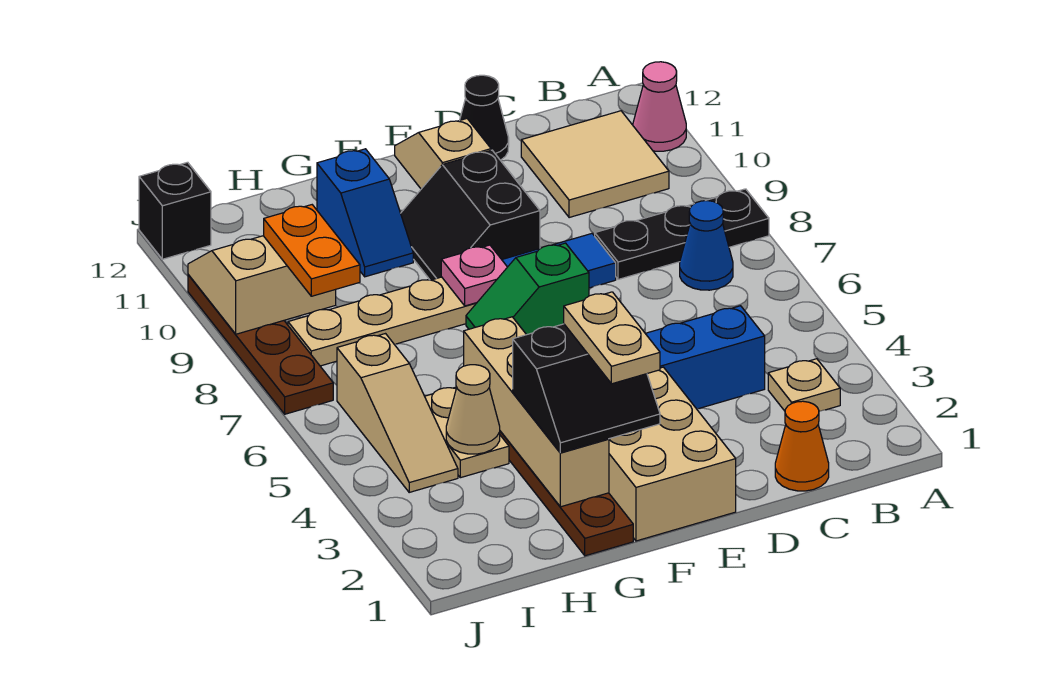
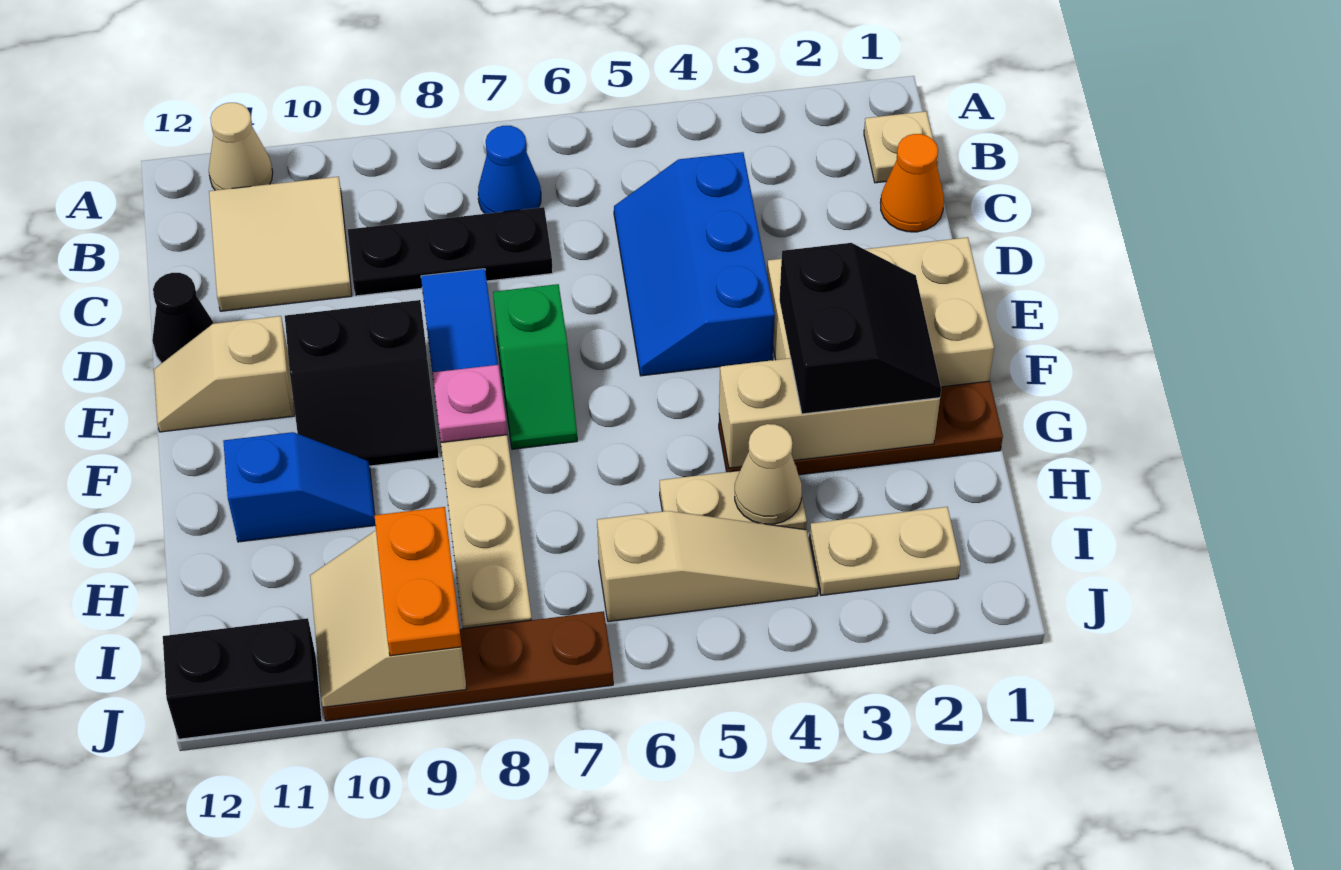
black 1x3 plate [595,189,769,279] -> black 1x3 plate turned to [348,207,553,296]
pink 1x1 cone [633,62,686,151] -> tan 1x1 cone [209,103,273,190]
tan 1x1 plate [768,359,840,411] -> tan 1x1 plate moved to [864,111,938,183]
tan 1x2 plate [564,292,660,384] -> tan 1x2 plate moved to [810,507,960,595]
tan 1x4 brick [464,317,609,507] -> tan 1x3 brick [719,358,940,468]
orange 1x2 plate [264,205,360,296] -> orange 1x2 plate turned to [374,507,462,656]
black 1x1 brick [139,162,211,259] -> black 1x2 brick [163,618,322,739]

